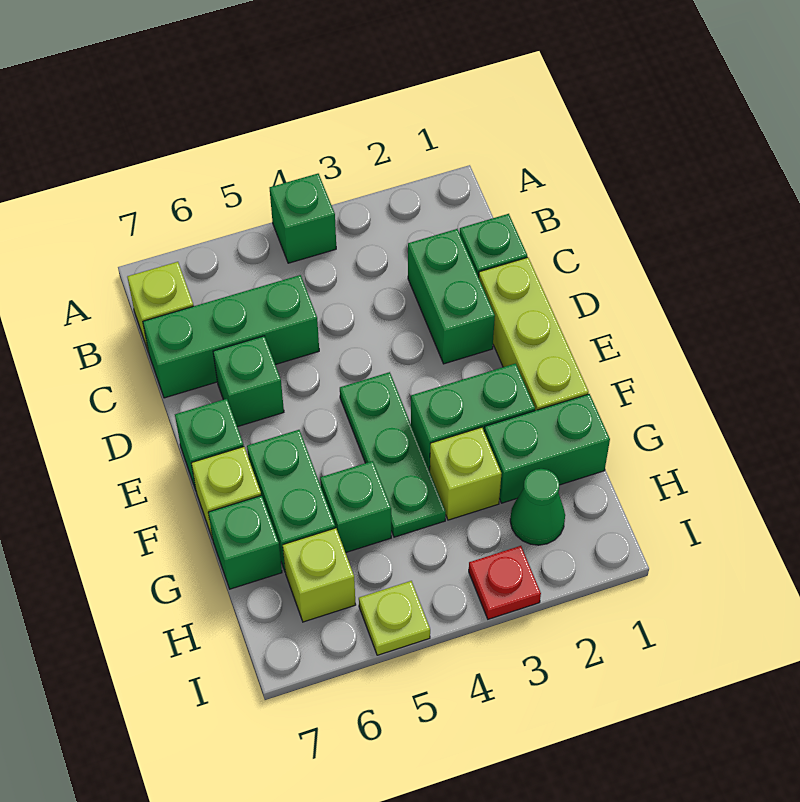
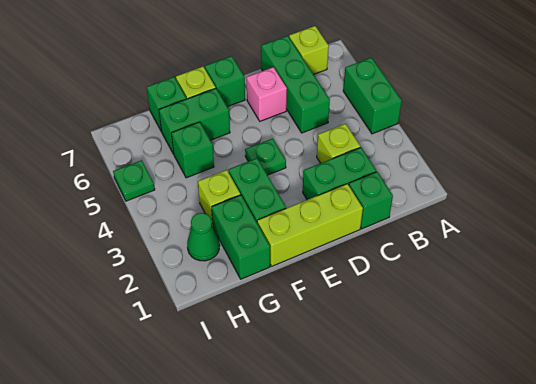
green 1x1 brick [270,174,336,263] -> green 1x2 brick [343,58,402,134]
green 1x1 brick [213,336,284,427] -> pink 1x1 brick [247,67,287,121]
green 1x3 plate [340,372,446,537] -> green 1x1 plate [245,139,286,175]
lime 1x1 brick [283,528,356,622] -> lime 1x1 brick moved to [317,124,360,163]
red 1x1 plate [469,546,541,619] -> none
lime 1x1 plate [359,581,430,655] -> green 1x1 plate [113,160,155,201]

